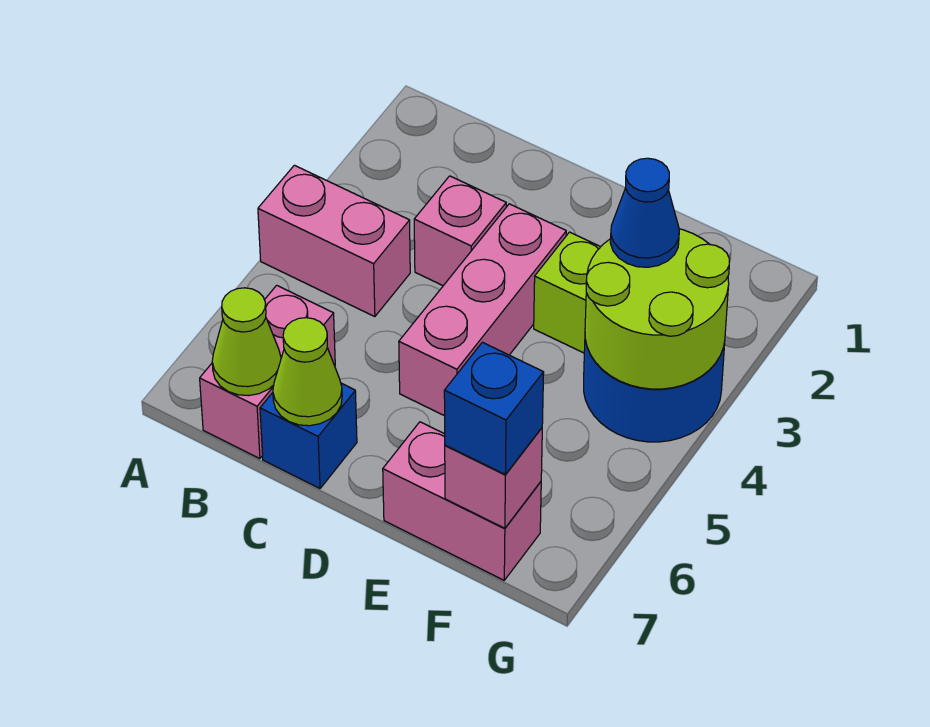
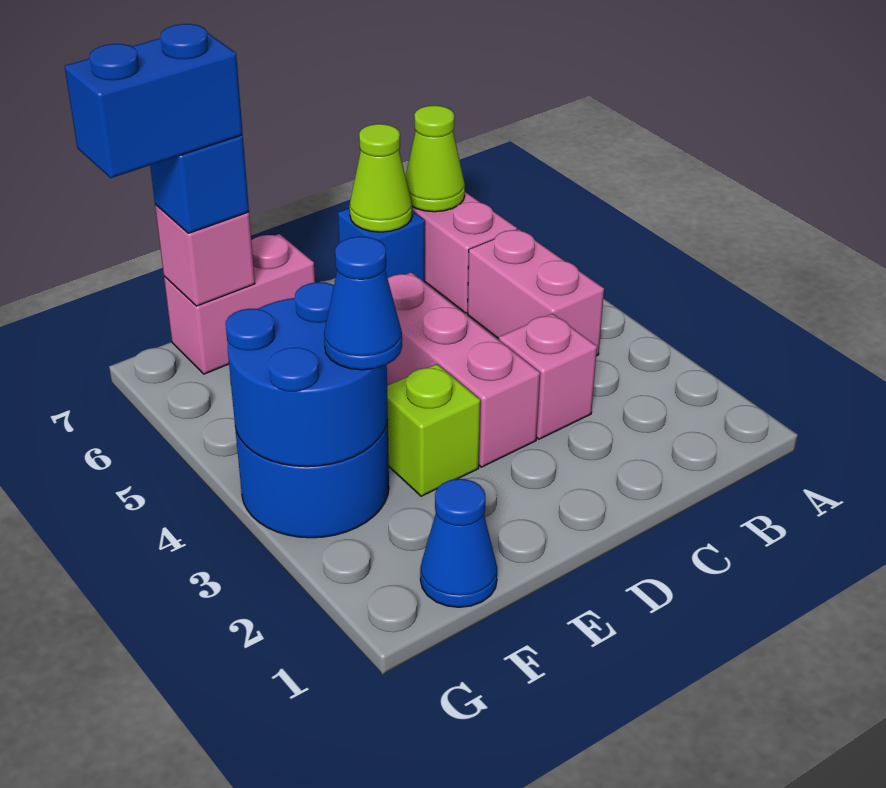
pink 1x2 brick [258,165,410,317] -> pink 1x2 brick turned to [468,229,604,356]
none -> blue 1x1 cone [420,479,497,607]
lime 2x2 round brick [585,229,729,389] -> blue 2x2 round brick [226,282,388,467]
none -> blue 1x2 brick [65,24,243,178]

